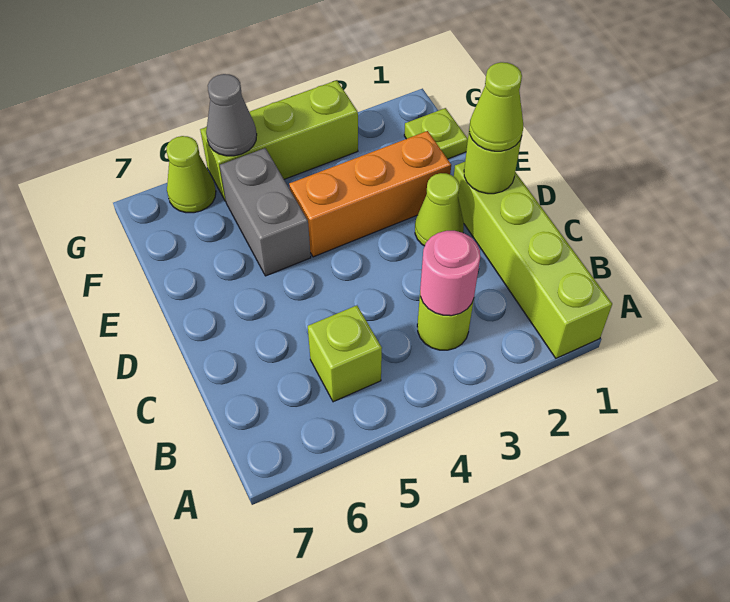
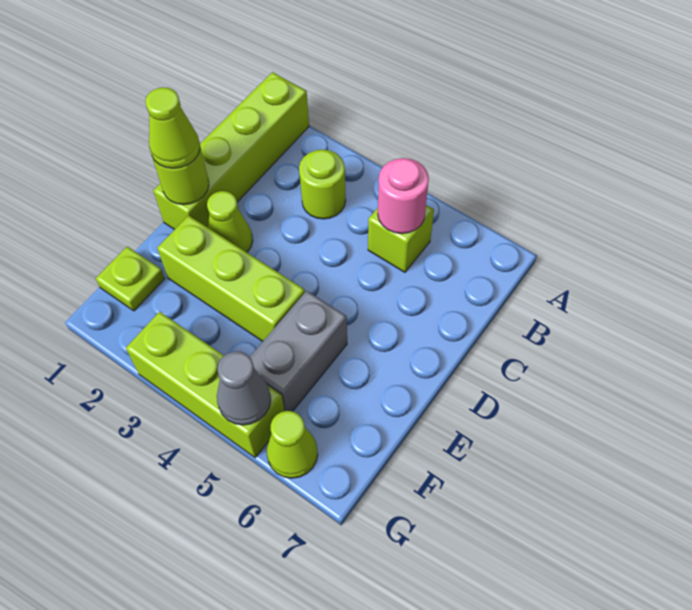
pink 1x1 round brick [420,231,480,316] -> pink 1x1 round brick moved to [378,158,429,234]
orange 1x3 brick [289,131,451,257] -> lime 1x3 brick [157,216,305,341]

